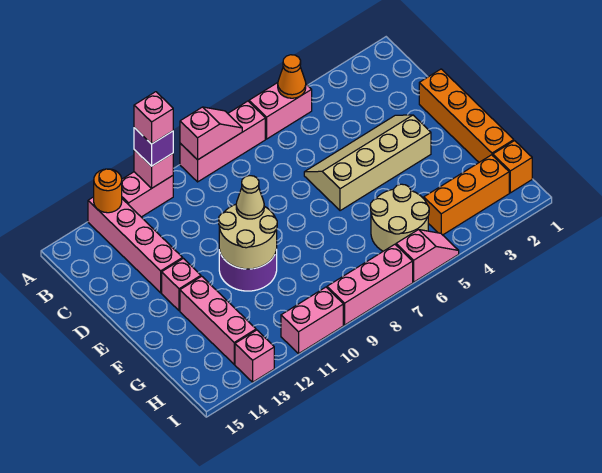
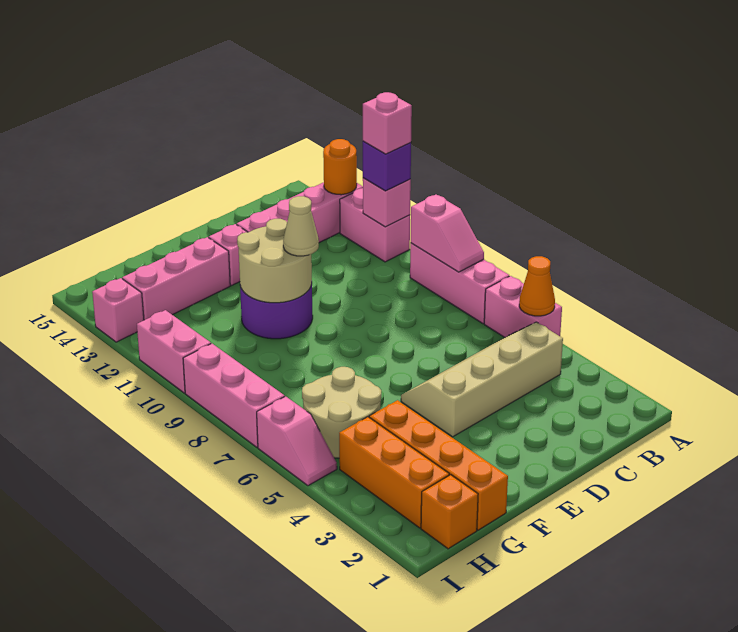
orange 1x4 brick [419,69,514,162] -> orange 1x4 brick turned to [369,400,508,530]
tan 2x4 slope [304,115,431,211] -> tan 2x4 slope turned to [401,322,563,437]

